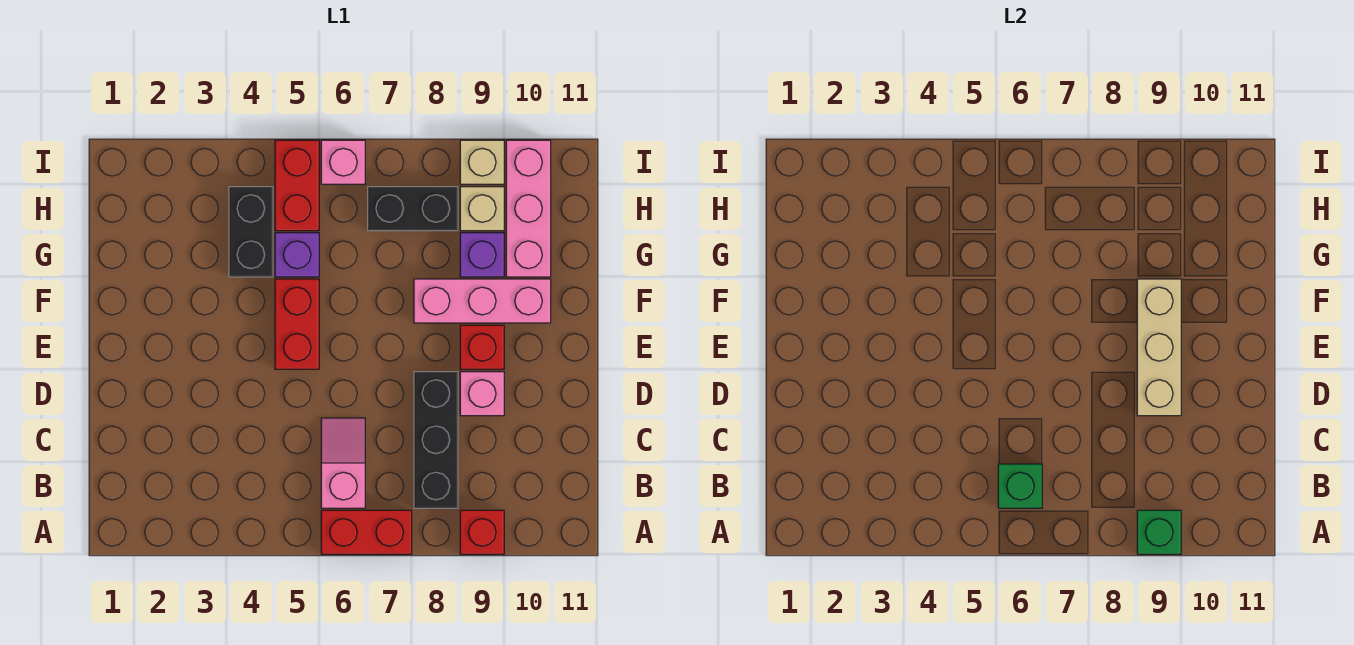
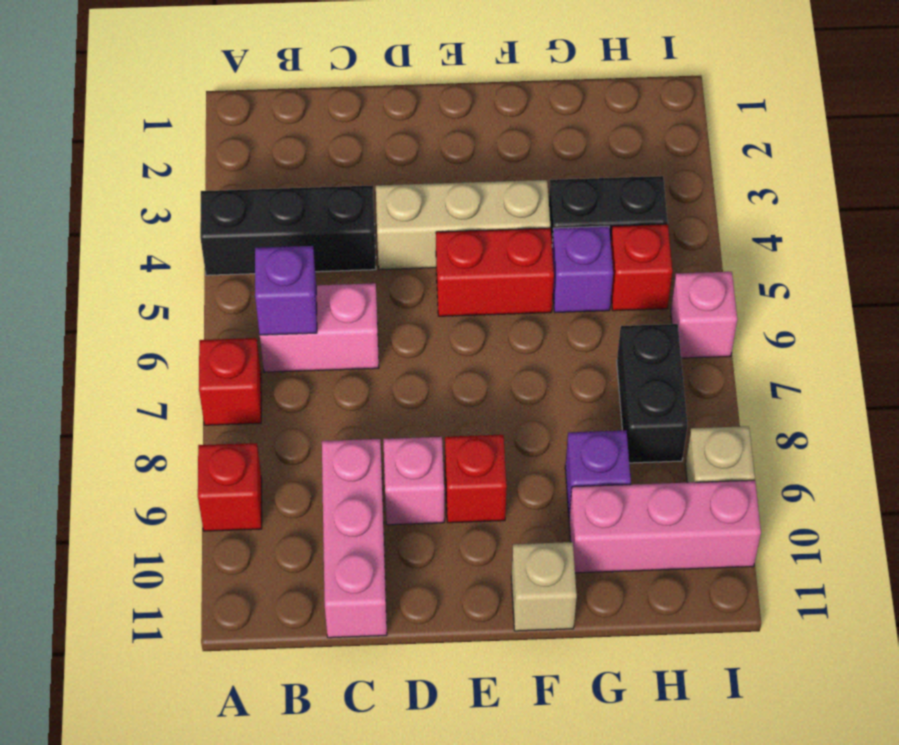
red 1x2 brick [321,510,412,554] -> red 1x1 brick [199,338,261,425]
green 1x1 brick [1137,510,1181,554] -> none
pink 1x2 slope [321,418,365,508] -> pink 1x2 brick [260,283,379,372]
green 1x1 brick [998,464,1042,508] -> purple 1x1 brick [255,246,317,335]
black 1x3 brick [414,372,458,508] -> black 1x3 brick moved to [200,185,376,275]
tan 1x3 brick [1137,279,1181,416] -> tan 1x3 brick moved to [376,180,550,270]
pink 1x3 brick [414,279,551,323] -> pink 1x3 brick moved to [322,439,387,638]
red 1x2 brick [275,140,319,231] -> red 1x1 brick [611,224,673,311]
tan 1x1 brick [460,187,504,231] -> tan 1x1 brick moved to [511,542,577,631]

